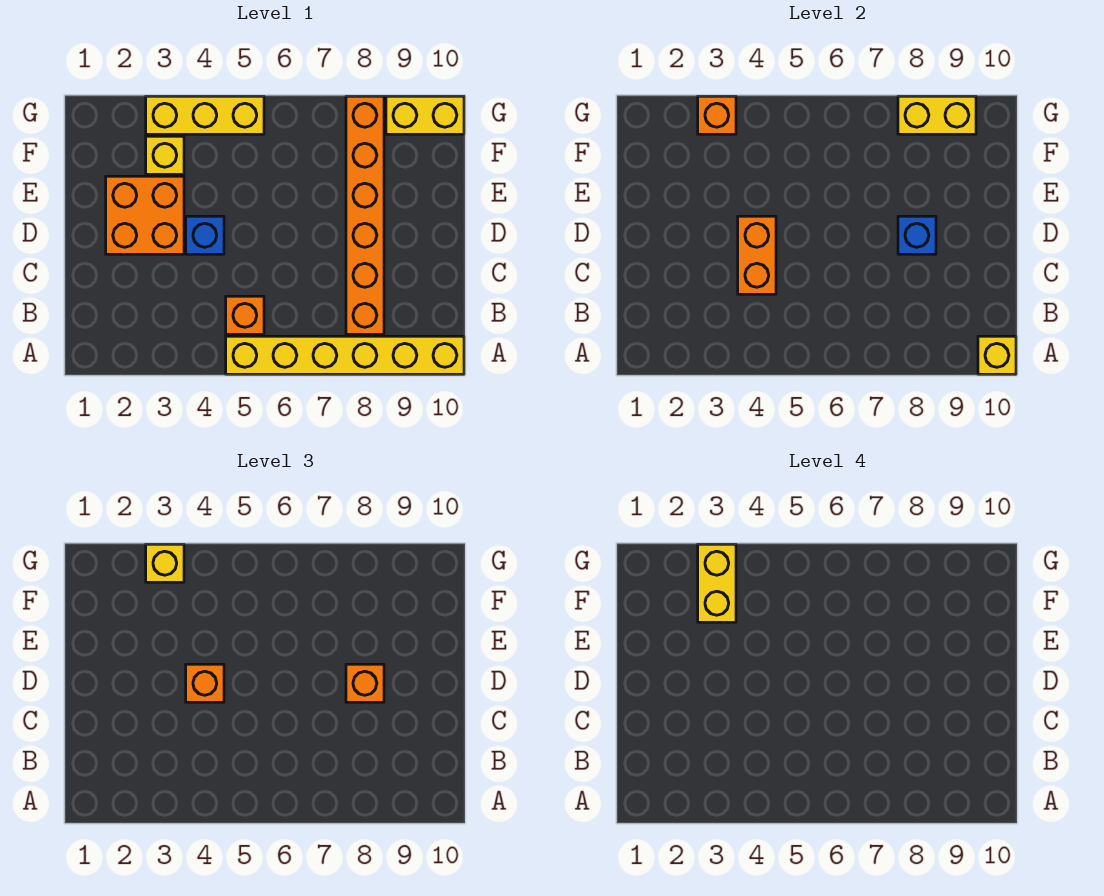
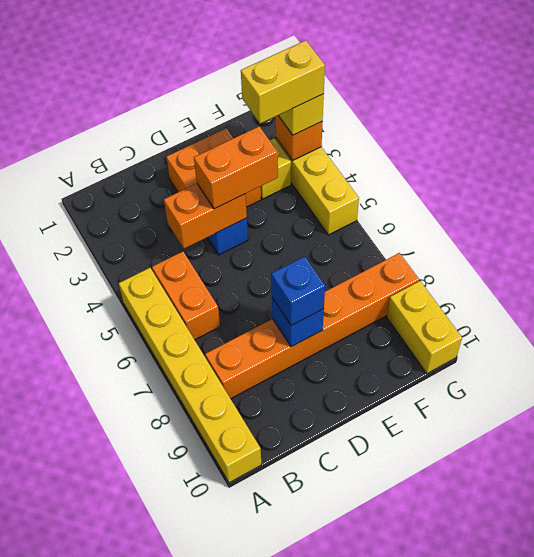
yellow 1x1 brick [978,336,1016,374] -> none
orange 1x1 brick [226,296,264,334] -> orange 1x2 brick [152,252,220,340]
orange 1x1 brick [186,664,224,702] -> orange 1x2 brick [194,126,278,209]
orange 1x1 brick [346,664,384,702] -> blue 1x1 brick [271,257,325,326]
yellow 1x2 brick [898,96,976,134] -> none

